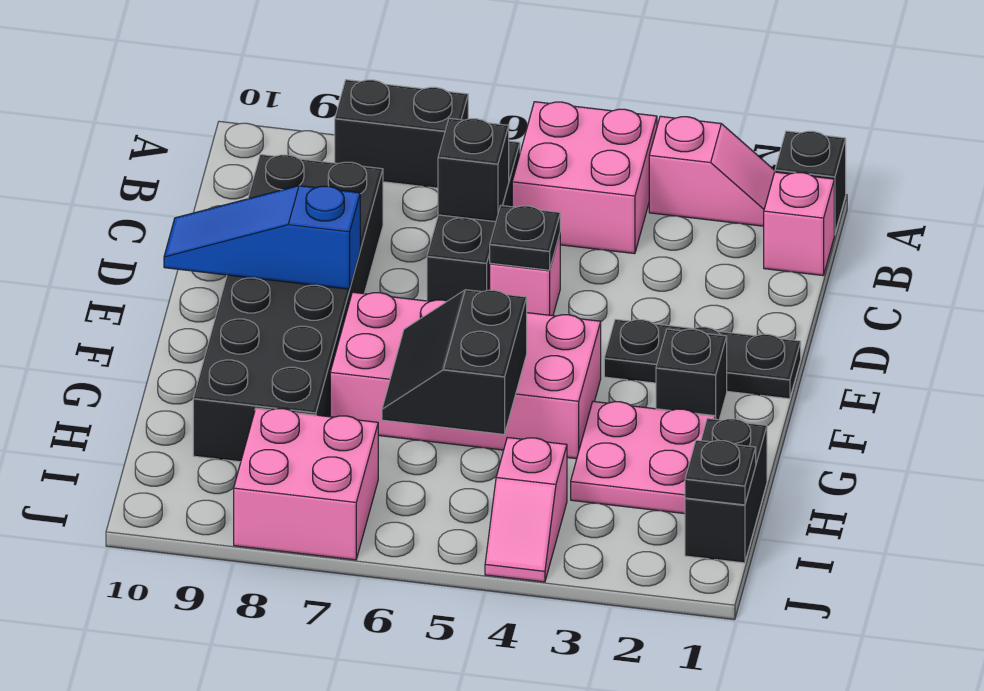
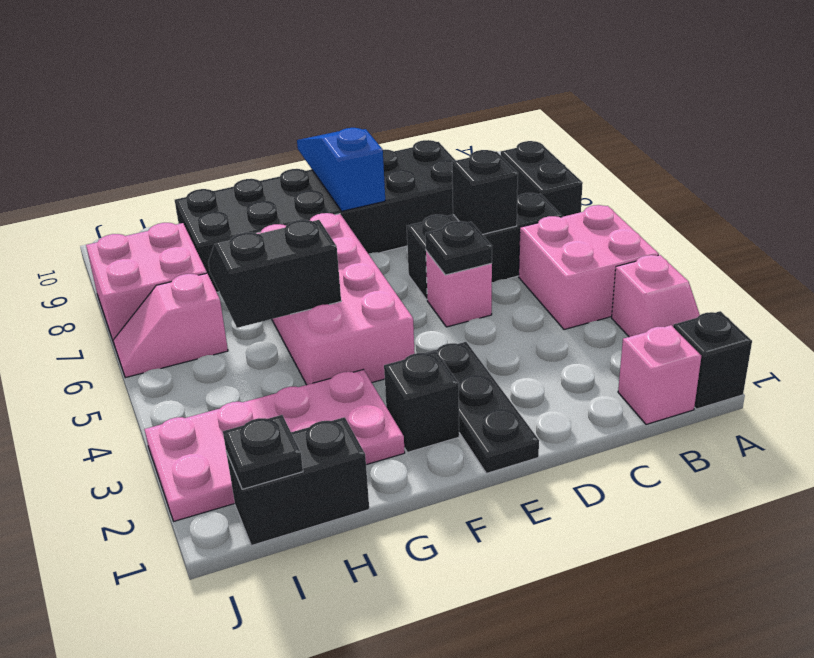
pink 2x2 plate [571,401,715,514] -> pink 2x4 plate [144,370,405,521]
pink 1x2 slope [485,437,567,582] -> pink 1x2 slope moved to [114,273,228,378]

